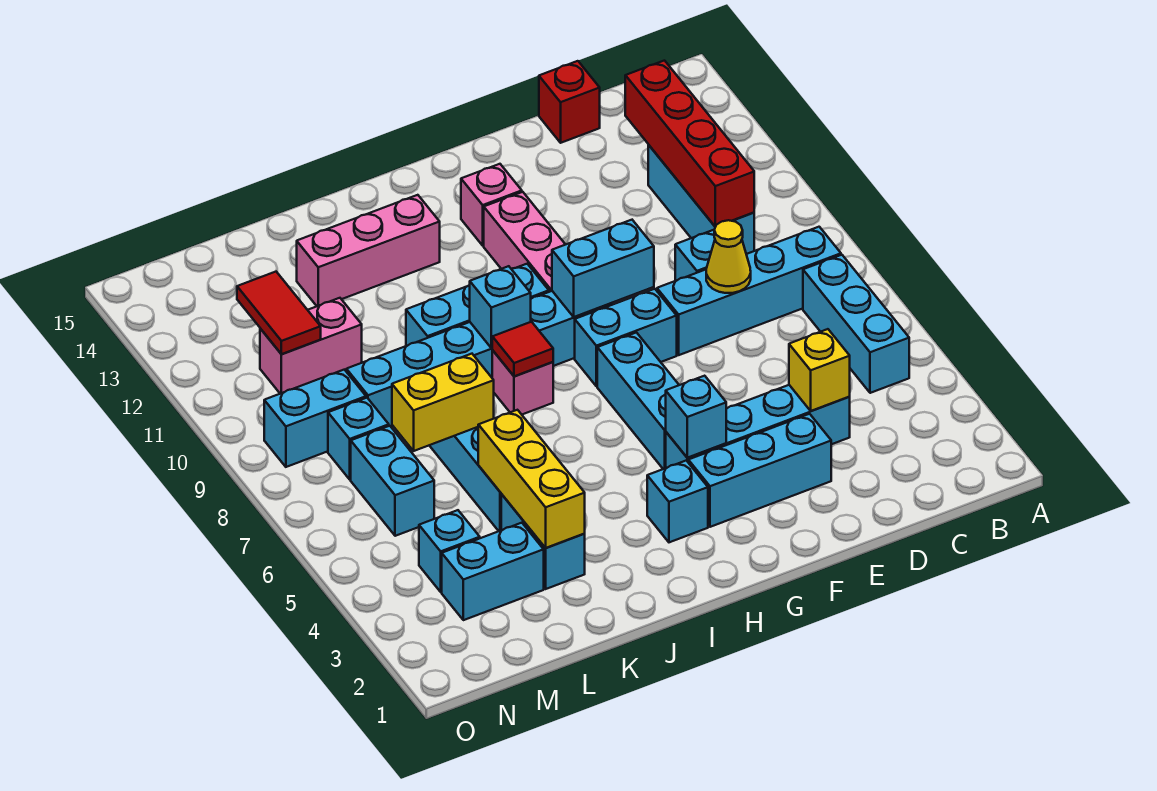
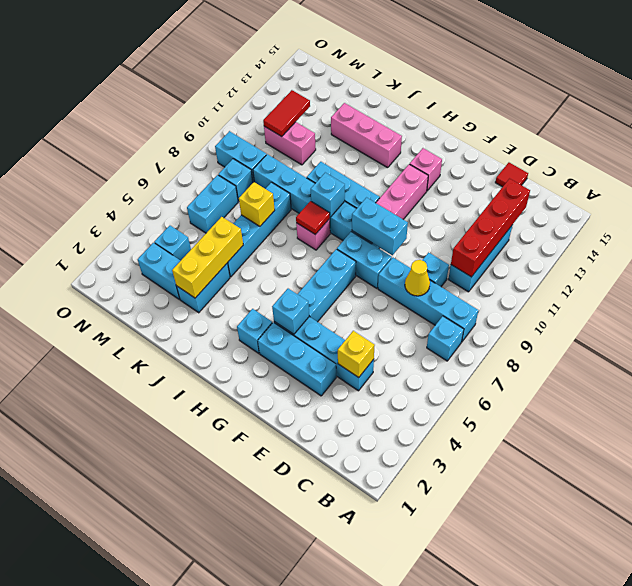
cyan 1x3 brick [803,255,909,393] -> cyan 1x1 brick [427,316,464,361]
red 1x1 brick [539,61,600,143] -> red 1x1 tile [495,163,528,187]
yellow 1x2 brick [392,354,494,451] -> yellow 1x1 brick [239,182,275,226]

